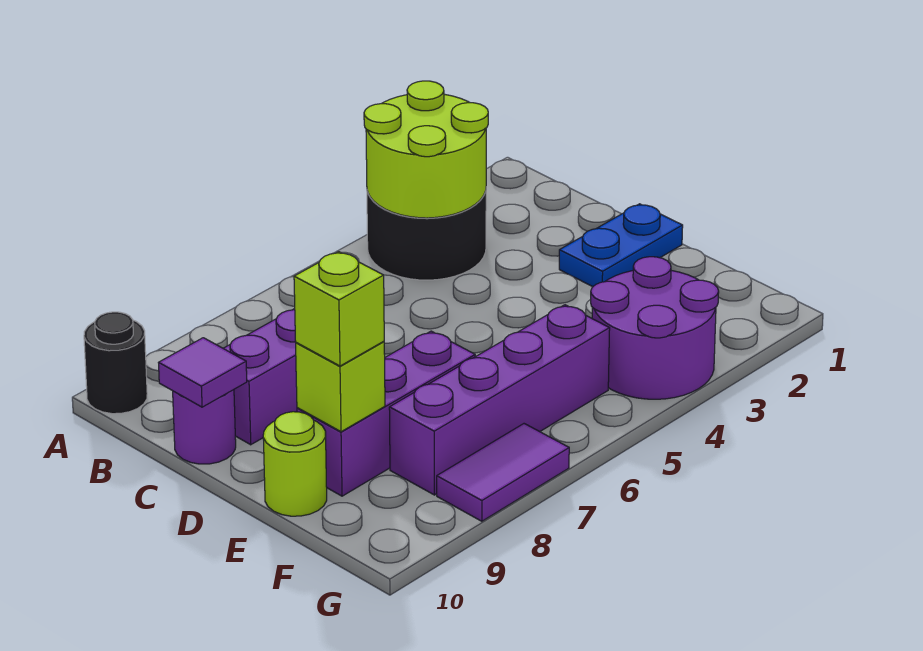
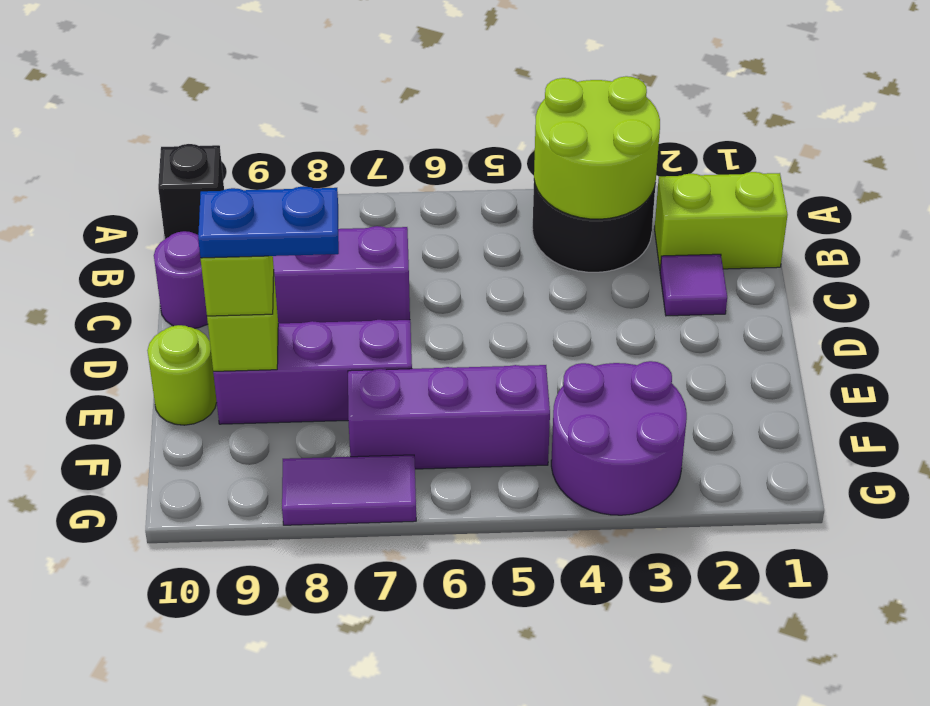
black 1x1 round brick [84,312,147,414] -> black 1x1 brick [158,144,224,239]
none -> lime 1x2 brick [655,172,787,269]
purple 1x1 tile [159,338,247,407] -> purple 1x1 tile moved to [660,254,727,316]
blue 1x2 plate [559,204,683,287] -> blue 1x2 plate moved to [198,186,339,258]
purple 1x4 brick [389,305,610,495] -> purple 1x3 brick [348,365,550,469]

